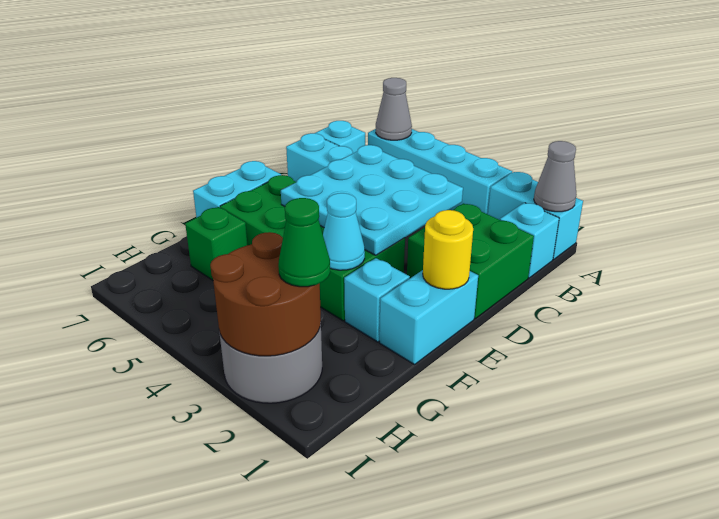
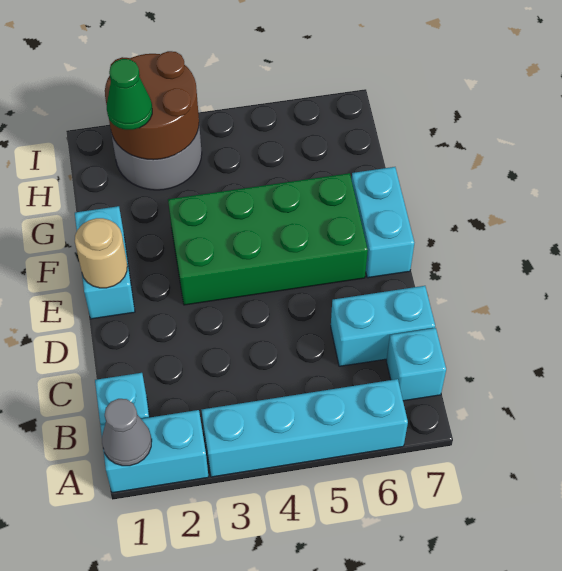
grey 1x1 cone [376,78,412,140] -> none
green 2x2 brick [407,203,534,319] -> none
cyan 3x3 plate [281,145,463,255] -> none
yellow 1x1 round brick [423,210,473,289] -> tan 1x1 round brick [75,218,127,288]
cyan 1x1 brick [344,258,410,342] -> none
cyan 1x1 cone [323,193,365,270] -> none
green 1x1 brick [185,207,247,280] -> none

